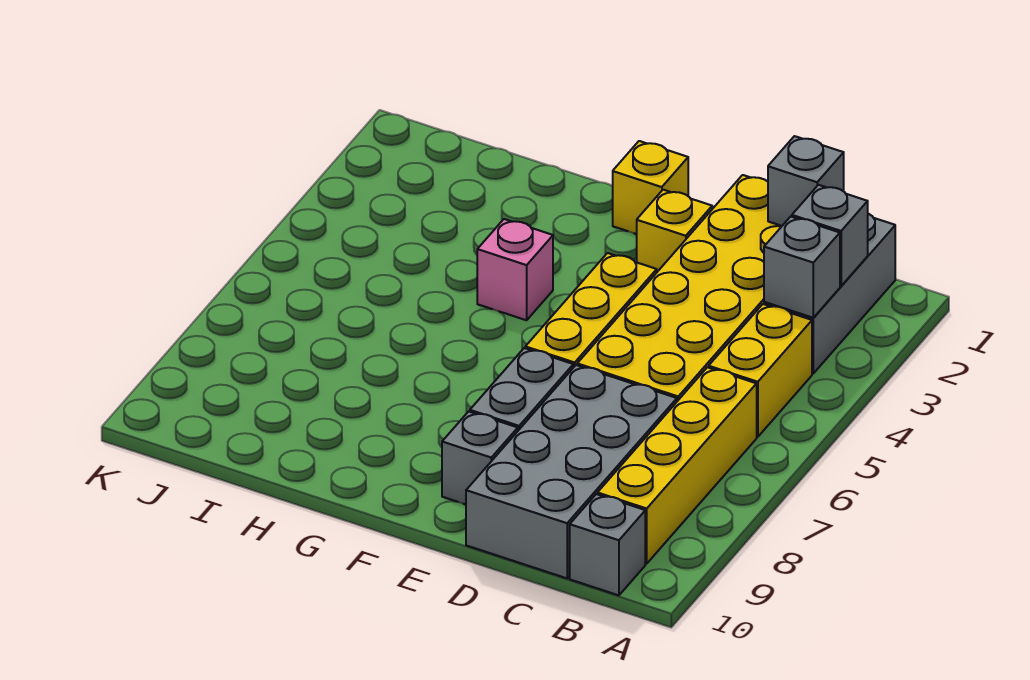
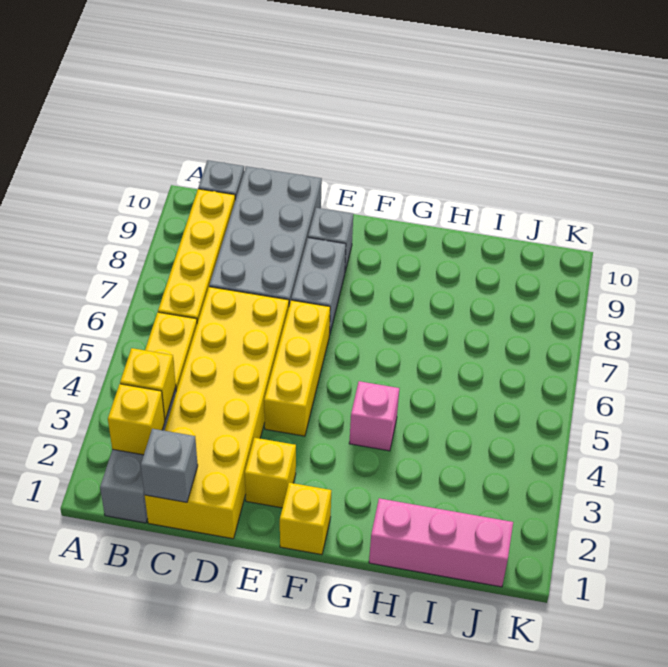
grey 1x1 brick [792,185,868,286] -> yellow 1x1 brick [108,384,165,455]
grey 1x1 brick [764,217,840,318] -> yellow 1x1 brick [120,348,176,419]
none -> pink 1x3 brick [369,498,513,587]

